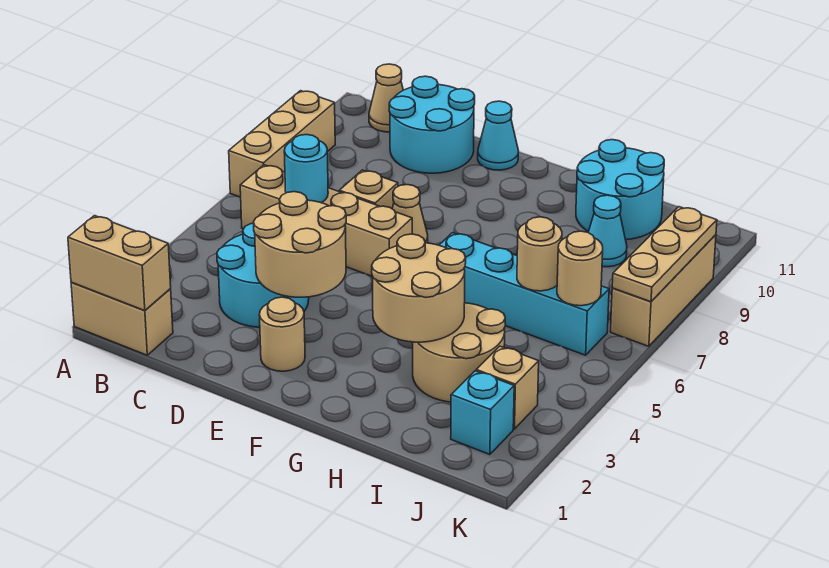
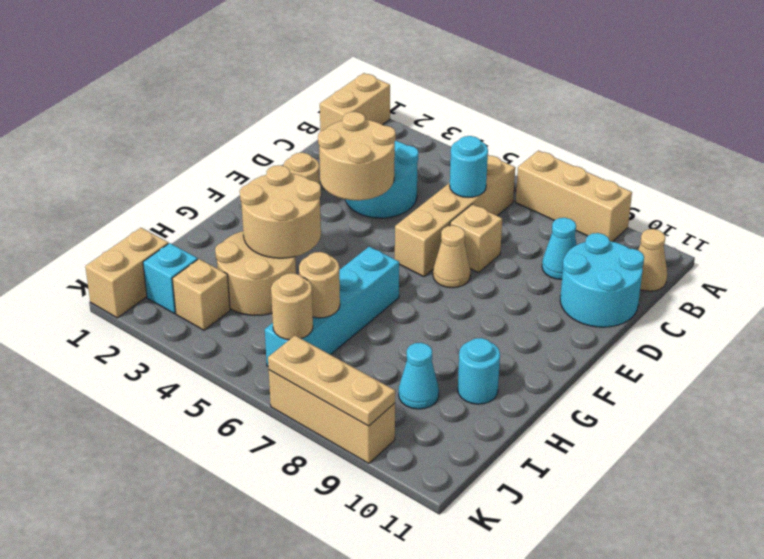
tan 1x2 brick [68,216,171,311] -> tan 1x2 brick moved to [85,228,168,318]
cyan 1x1 cone [478,101,518,170] -> cyan 1x1 cone moved to [542,218,577,280]
cyan 2x2 round brick [576,140,664,240] -> cyan 1x1 round brick [458,338,500,404]

